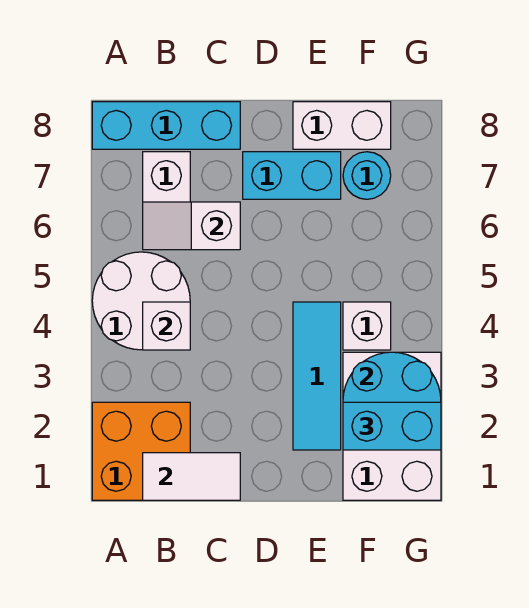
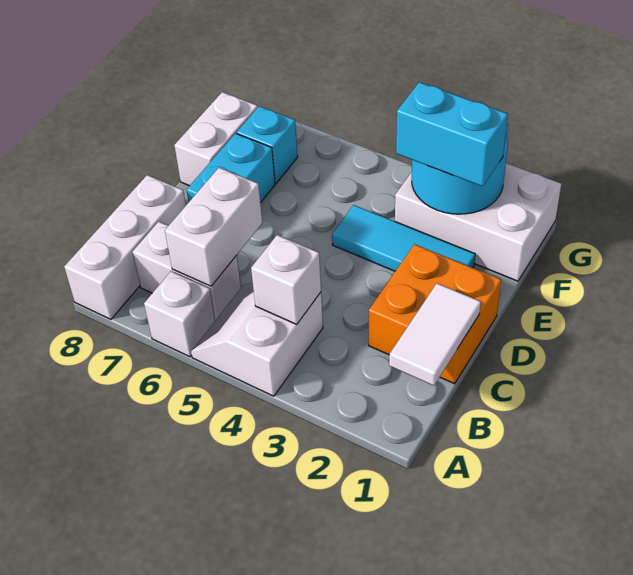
orange 2x2 brick [92,402,190,500] -> orange 2x2 brick moved to [369,244,501,384]
white 2x2 round brick [92,252,190,350] -> white 2x2 slope [191,283,323,396]
cyan 1x3 brick [92,102,240,149] -> white 1x3 brick [64,175,186,319]
white 1x2 slope [143,202,240,250] -> white 1x2 brick [165,168,262,286]
cyan 1x2 brick [343,402,441,450] -> cyan 1x2 brick turned to [396,82,508,186]
white 1x1 brick [343,302,391,350] -> white 1x1 brick moved to [144,271,215,357]
cyan 1x1 round brick [343,152,391,199] -> cyan 1x1 brick [237,106,298,183]

